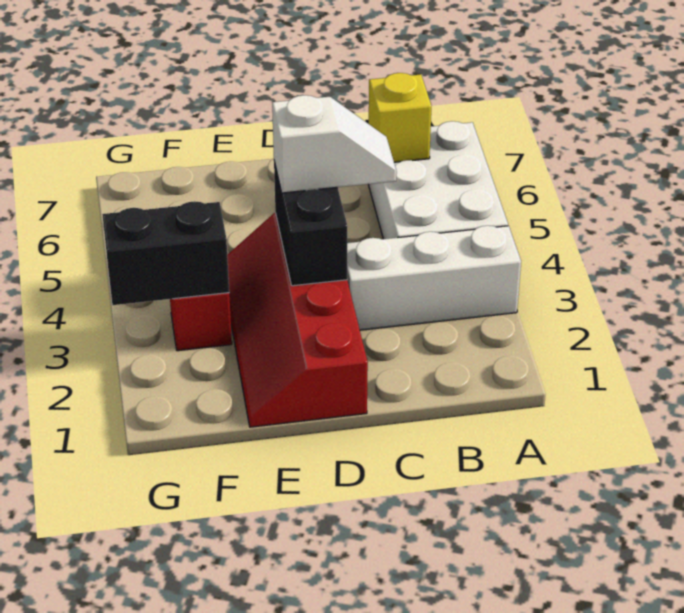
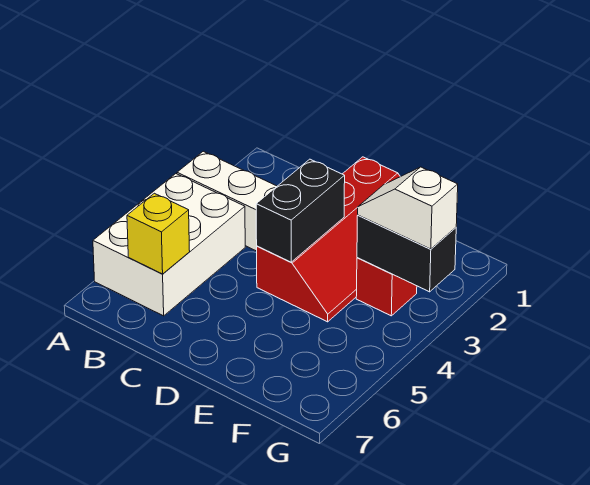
white 1x2 slope [272,95,397,193] -> white 1x2 slope moved to [358,167,458,249]

